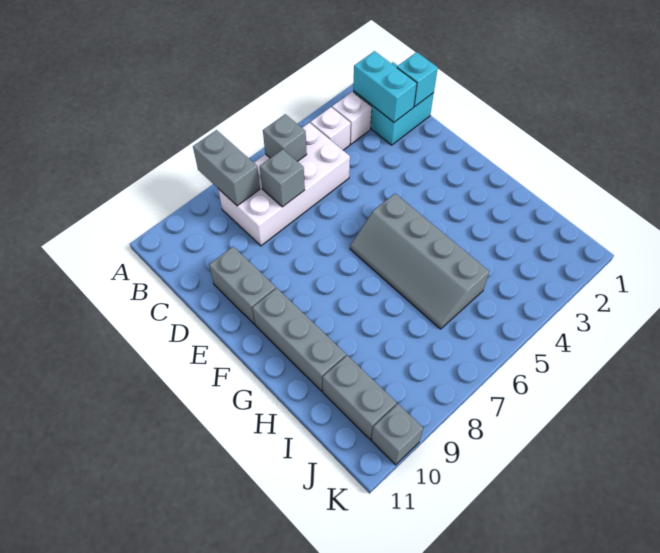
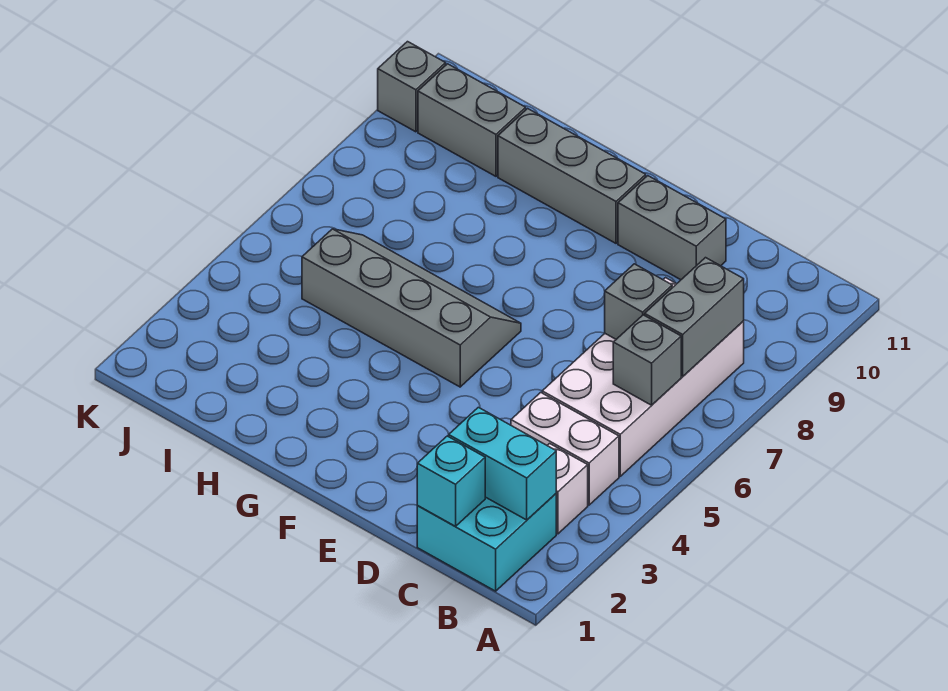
grey 1x2 brick [193,130,260,206] -> grey 1x2 brick turned to [645,258,744,376]
white 1x1 brick [310,107,351,150] -> white 1x2 brick [511,392,619,505]

